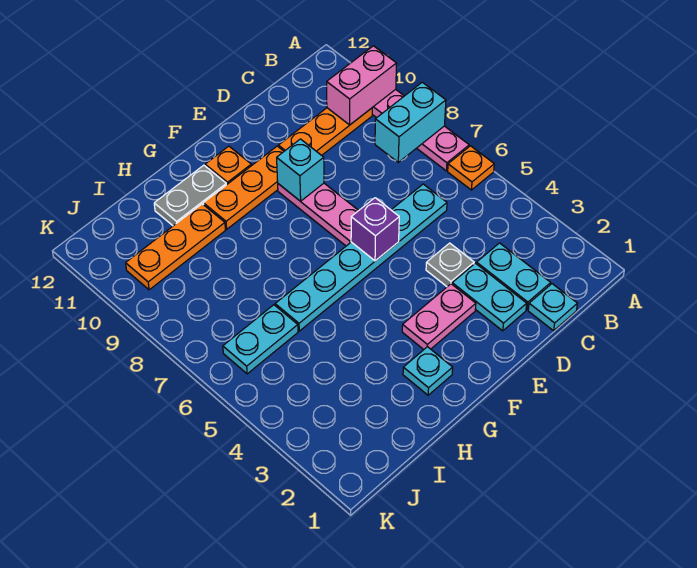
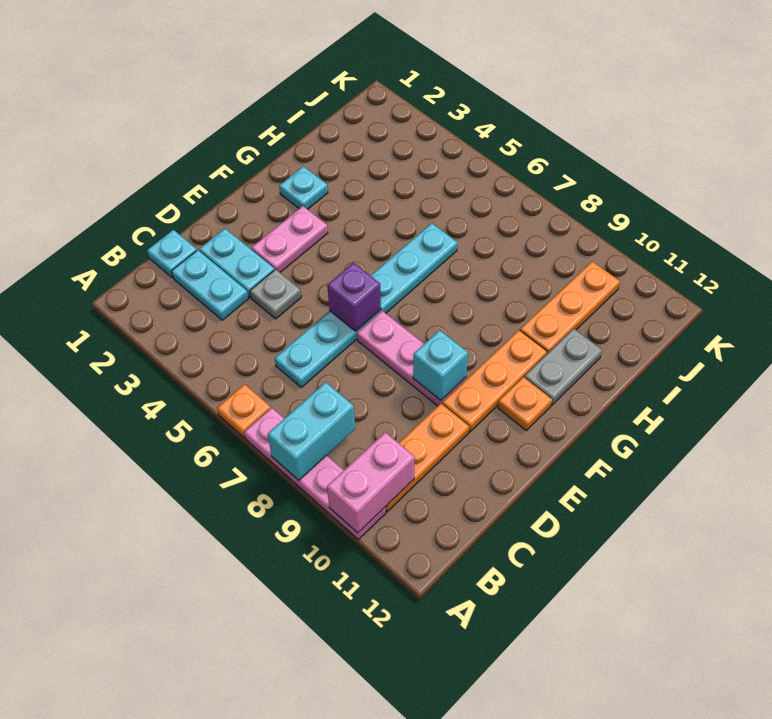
cyan 1x2 plate [223,305,298,374] -> none

